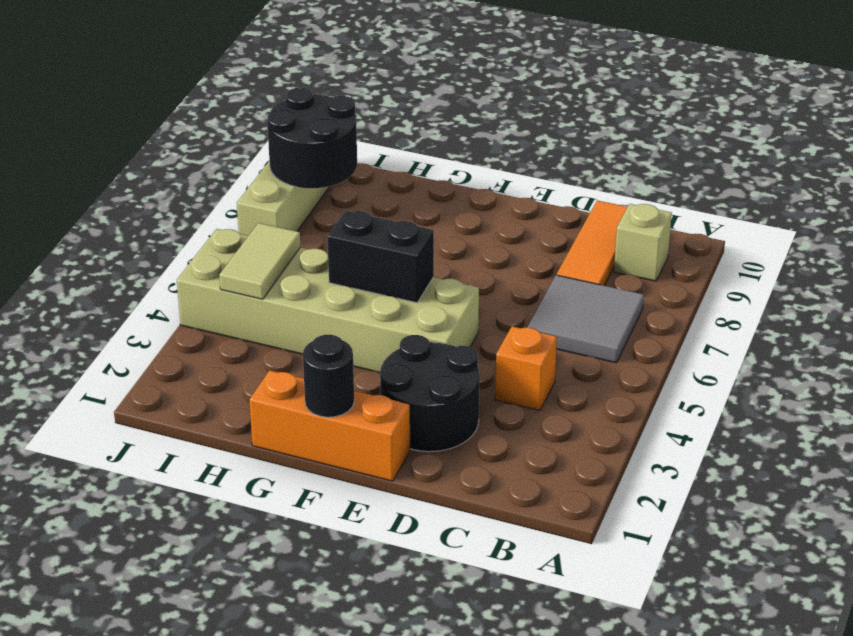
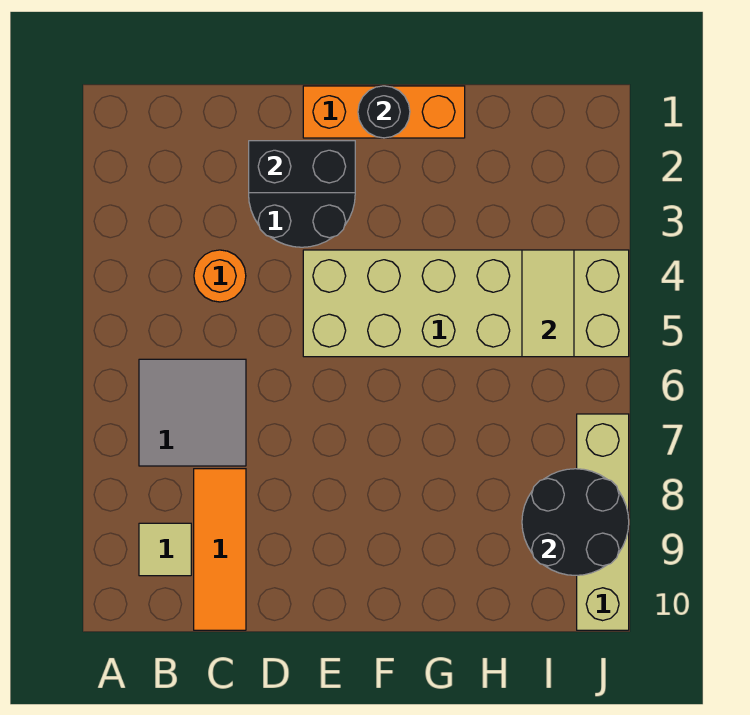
tan 1x1 brick [614,204,672,281] -> tan 1x1 tile [139,523,191,576]
orange 1x1 brick [495,326,557,410] -> orange 1x1 round brick [194,250,246,302]
black 1x2 brick [327,211,434,303] -> black 1x2 brick moved to [249,141,355,193]

